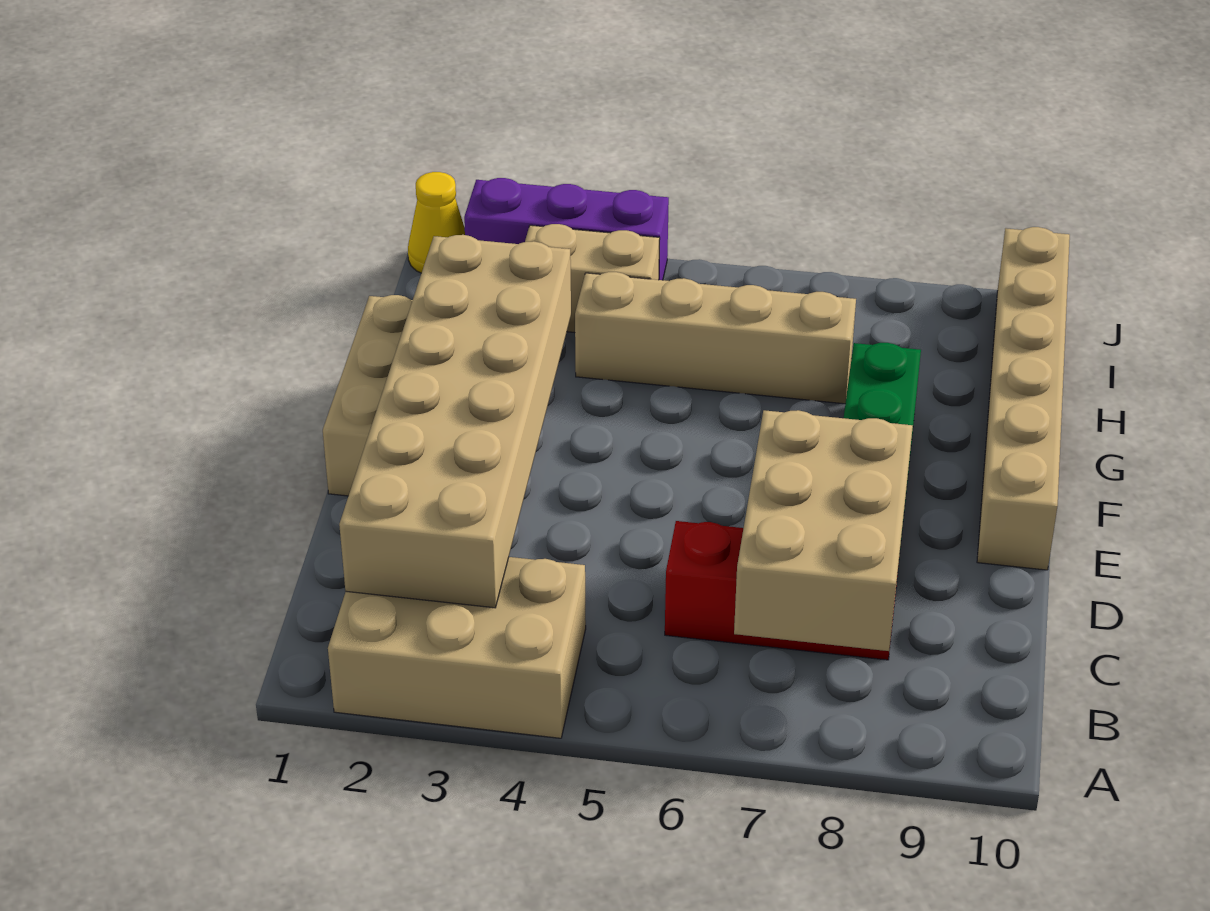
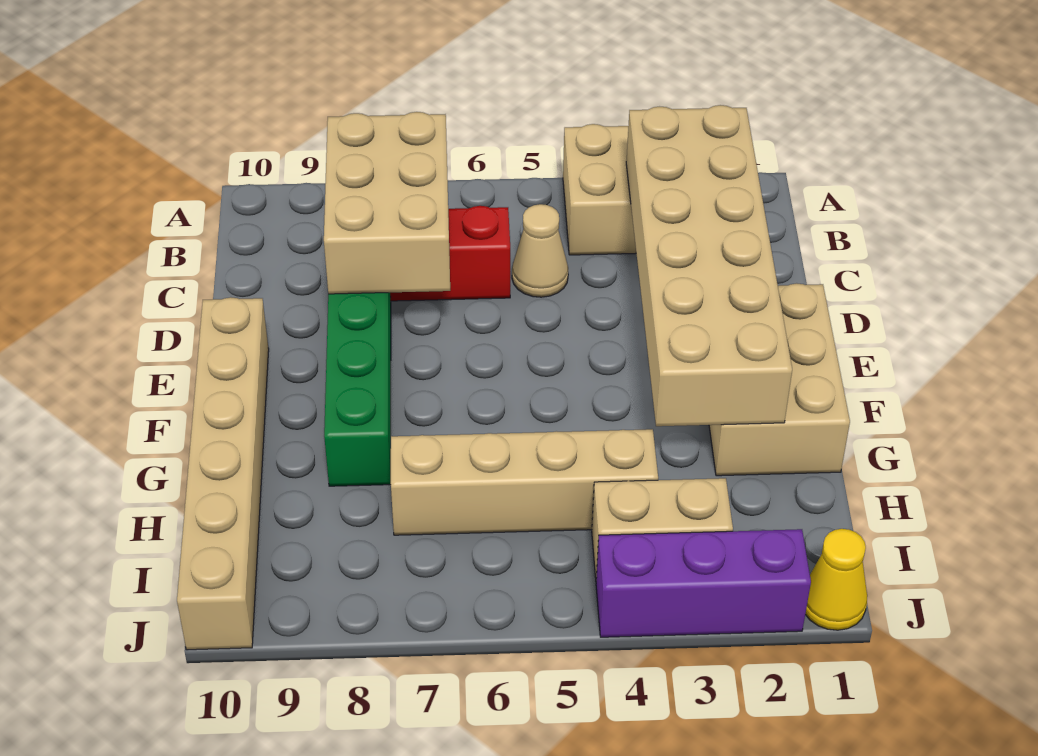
none -> tan 1x1 cone [512,204,568,297]

